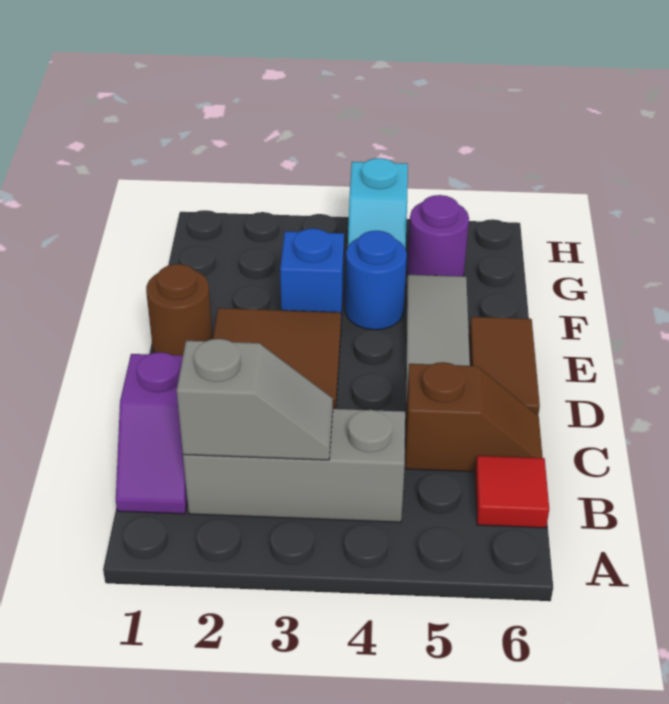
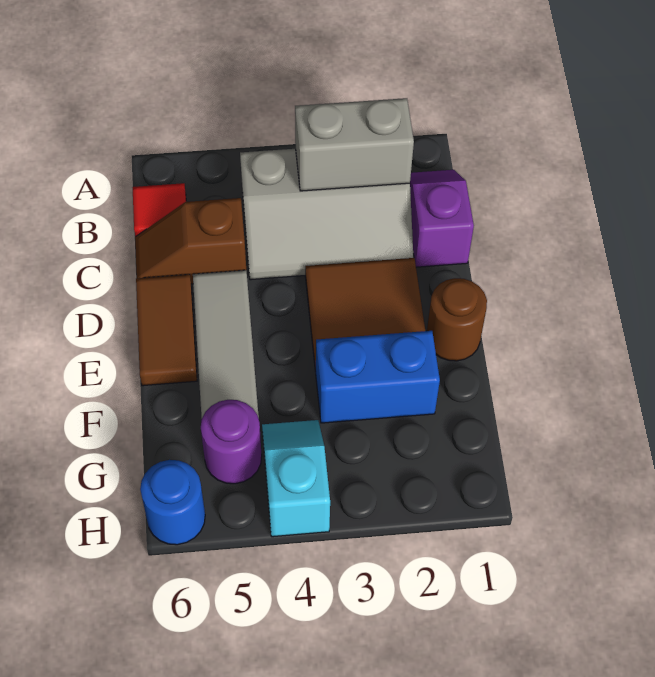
grey 1x2 slope [177,339,333,460] -> grey 1x2 brick [295,98,414,191]
blue 1x1 brick [280,228,344,321] -> blue 1x2 brick [316,331,440,423]
blue 1x1 round brick [345,231,407,330] -> blue 1x1 round brick moved to [140,460,205,545]

